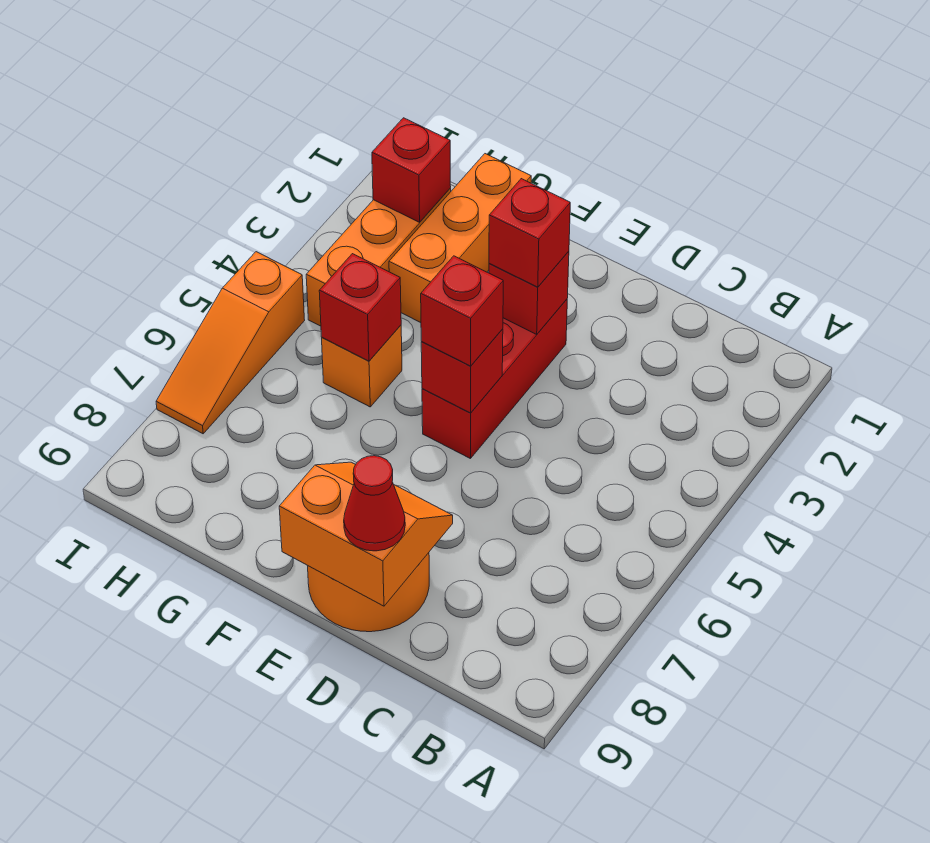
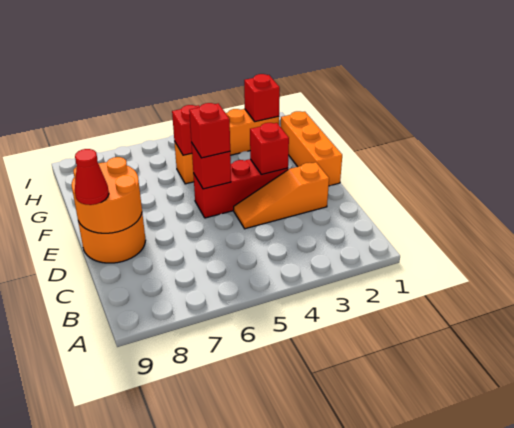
orange 2x2 slope [279,462,453,606] -> orange 2x2 round brick [72,157,142,233]
red 1x1 brick [489,179,570,287] -> none
orange 1x3 brick [389,154,531,323] -> orange 1x3 brick turned to [281,111,342,186]
orange 1x3 slope [156,252,305,434] -> orange 1x3 slope moved to [234,162,329,229]

